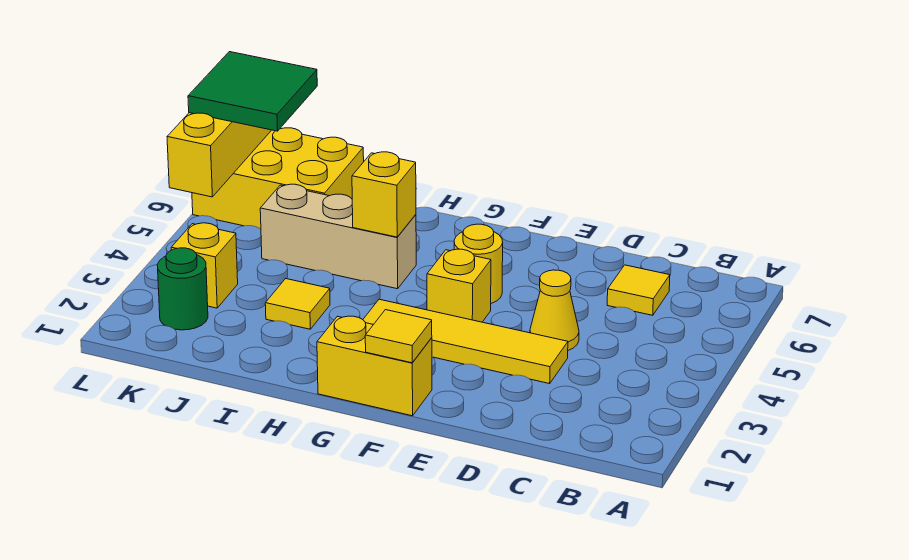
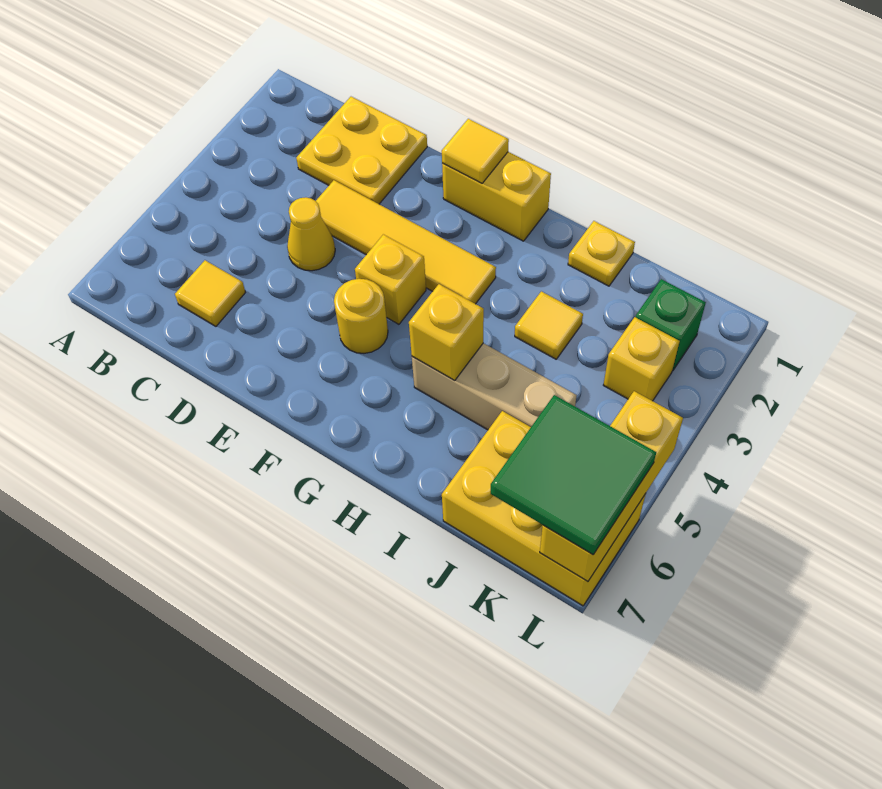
none -> yellow 2x2 plate [296,97,427,204]
none -> yellow 1x1 plate [568,221,635,286]
green 1x1 round brick [157,248,208,330] -> green 1x1 brick [636,279,706,371]

